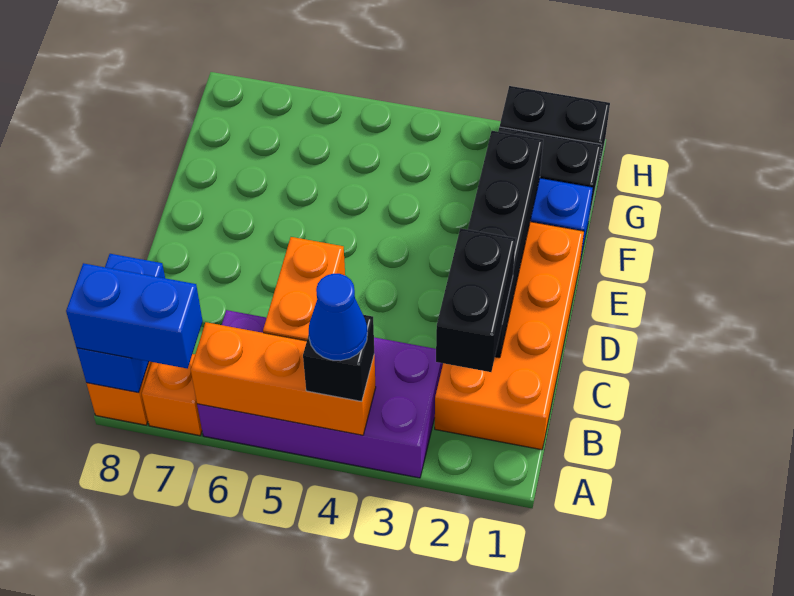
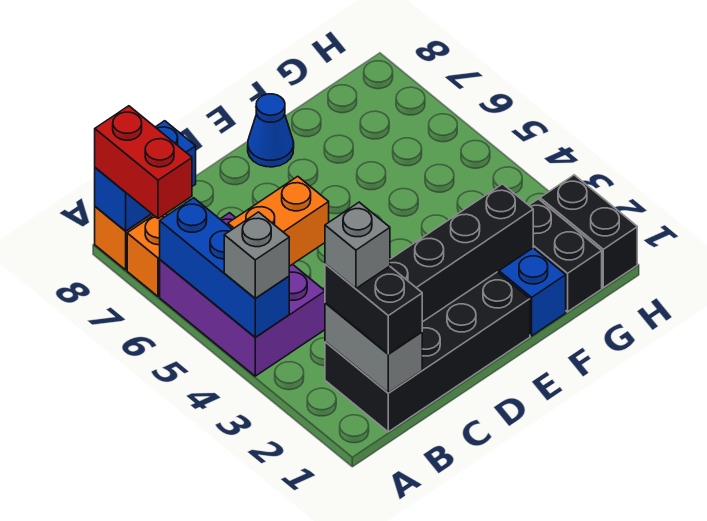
purple 2x4 brick [197,310,443,478] -> purple 2x3 brick [160,213,325,376]
orange 1x3 brick [191,322,376,435] -> blue 1x3 brick [160,198,289,337]
black 1x1 brick [303,315,374,402] -> grey 1x1 brick [224,212,289,298]
blue 1x1 cone [309,274,367,361] -> blue 1x1 cone moved to [248,94,294,167]
blue 1x2 brick [66,263,203,369] -> red 1x2 brick [95,106,192,219]
orange 2x4 brick [435,222,584,450] -> black 2x4 brick [325,272,530,432]
none -> grey 1x2 brick [325,303,422,393]
black 1x2 brick [436,228,516,372] -> black 1x2 brick turned to [325,264,422,354]
none -> grey 1x1 brick [325,202,390,288]

